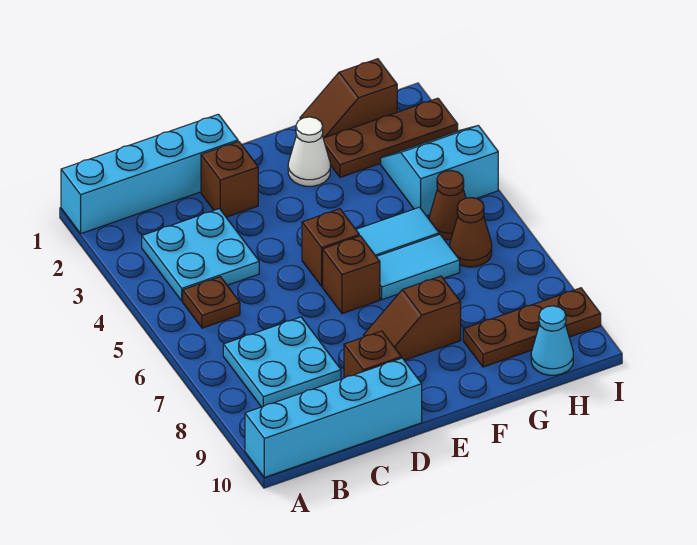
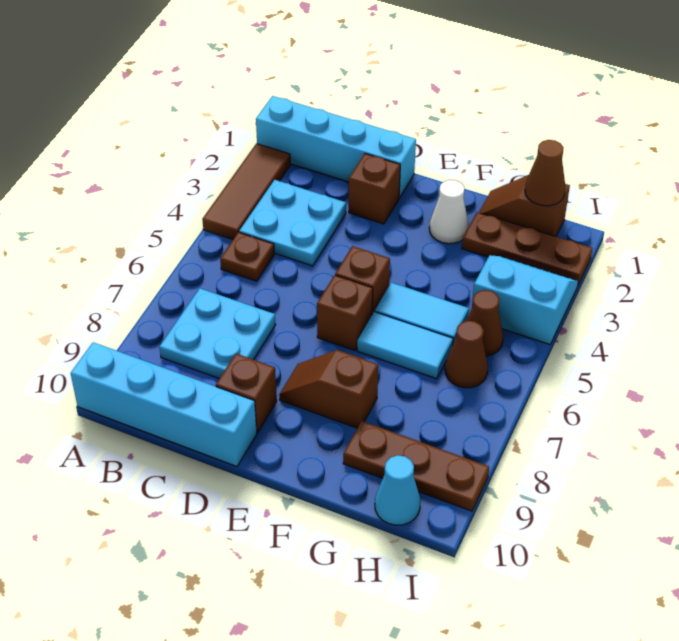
none -> brown 1x3 tile [202,144,290,239]
none -> brown 1x1 cone [525,140,566,206]

